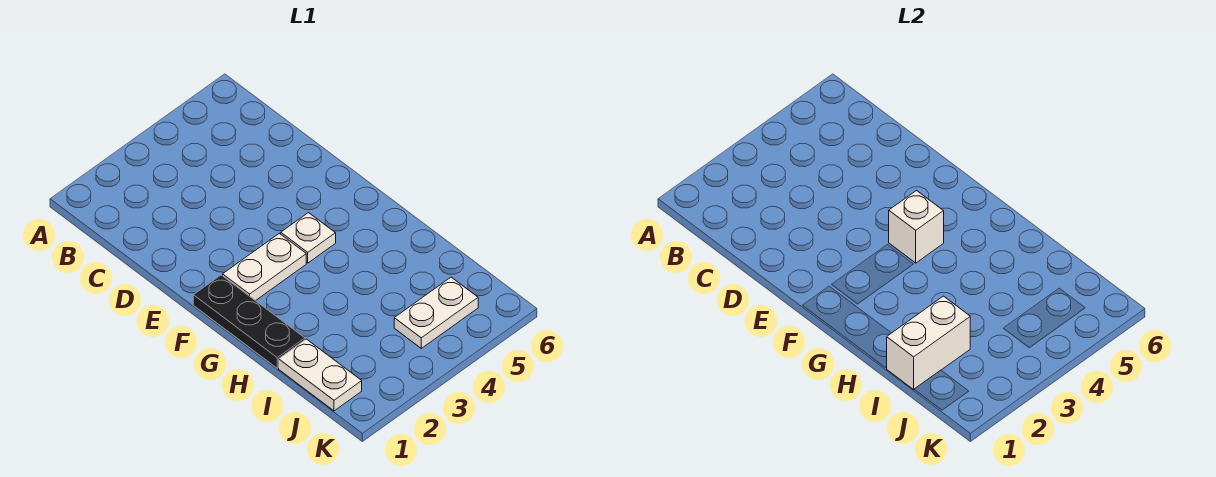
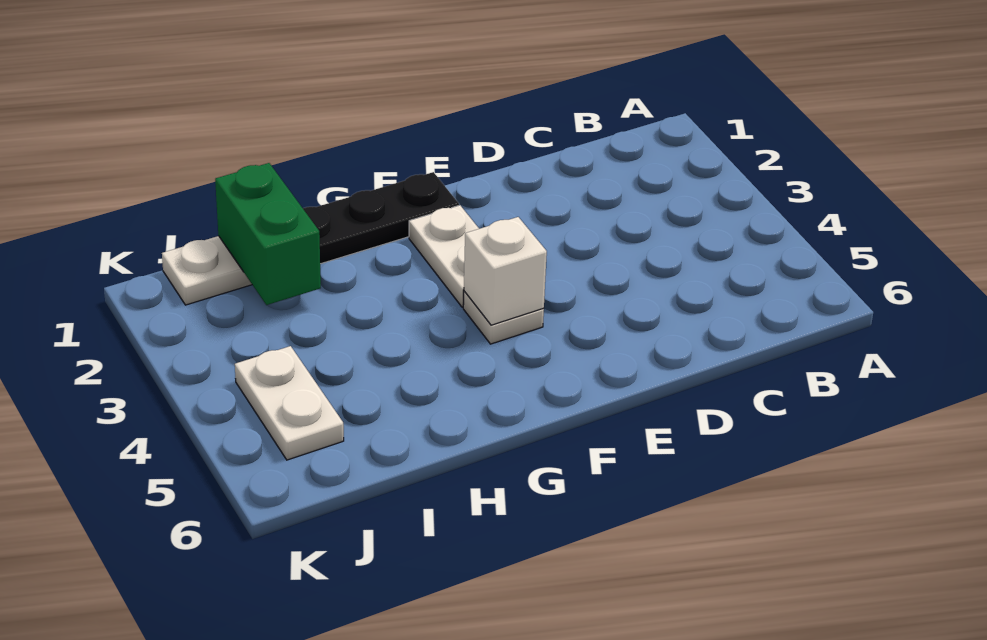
white 1x2 brick [887,296,970,389] -> green 1x2 brick [215,163,321,305]

